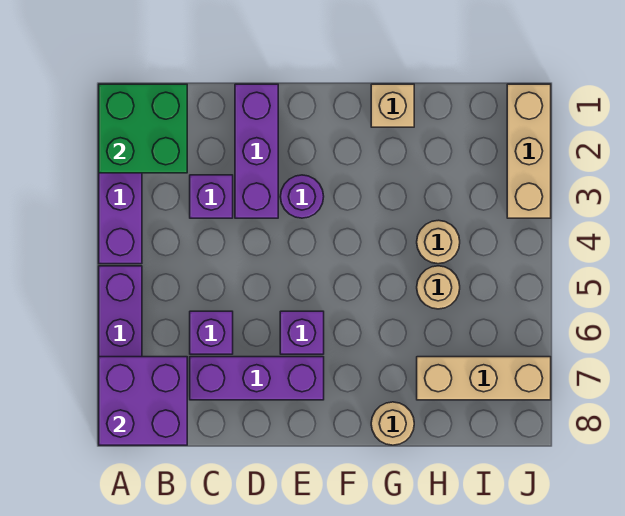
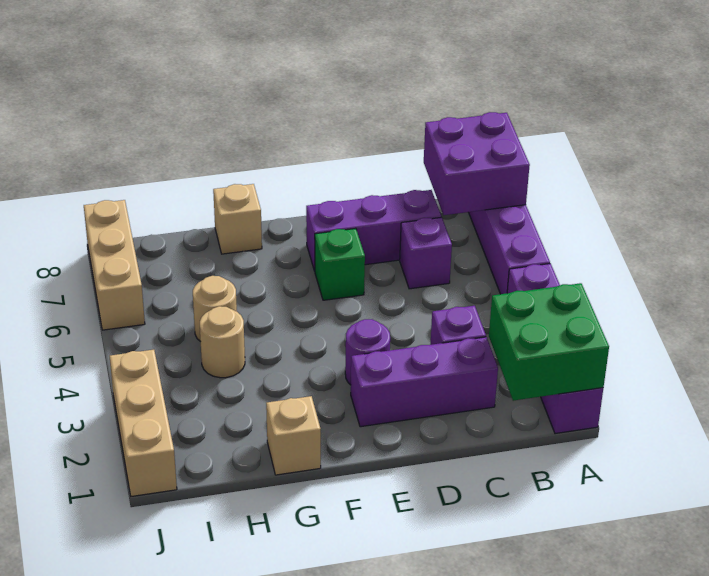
purple 1x3 brick [235,84,278,218] -> purple 1x3 brick turned to [351,337,498,427]
purple 1x1 brick [280,311,324,354] -> green 1x1 brick [315,228,365,300]
tan 1x1 round brick [371,402,414,445] -> tan 1x1 brick [213,184,262,254]
tan 1x3 brick [417,357,551,400] -> tan 1x3 brick turned to [84,200,145,330]

